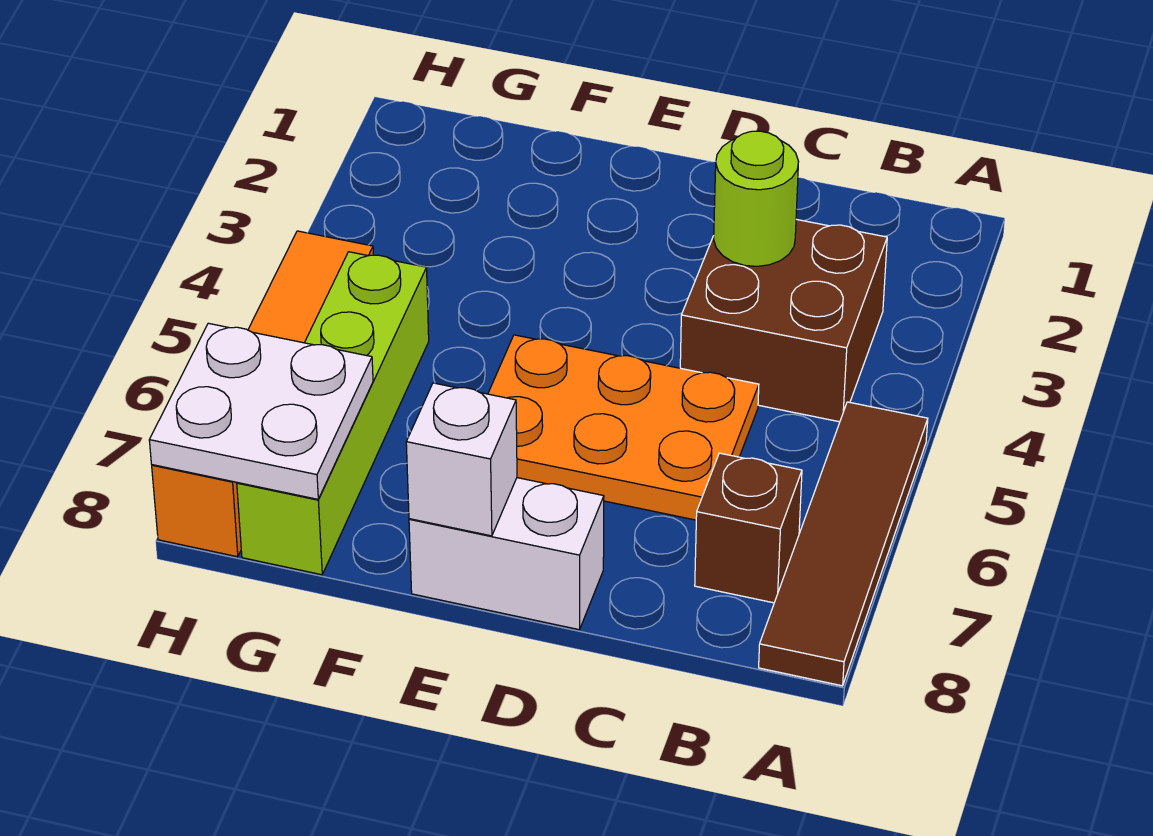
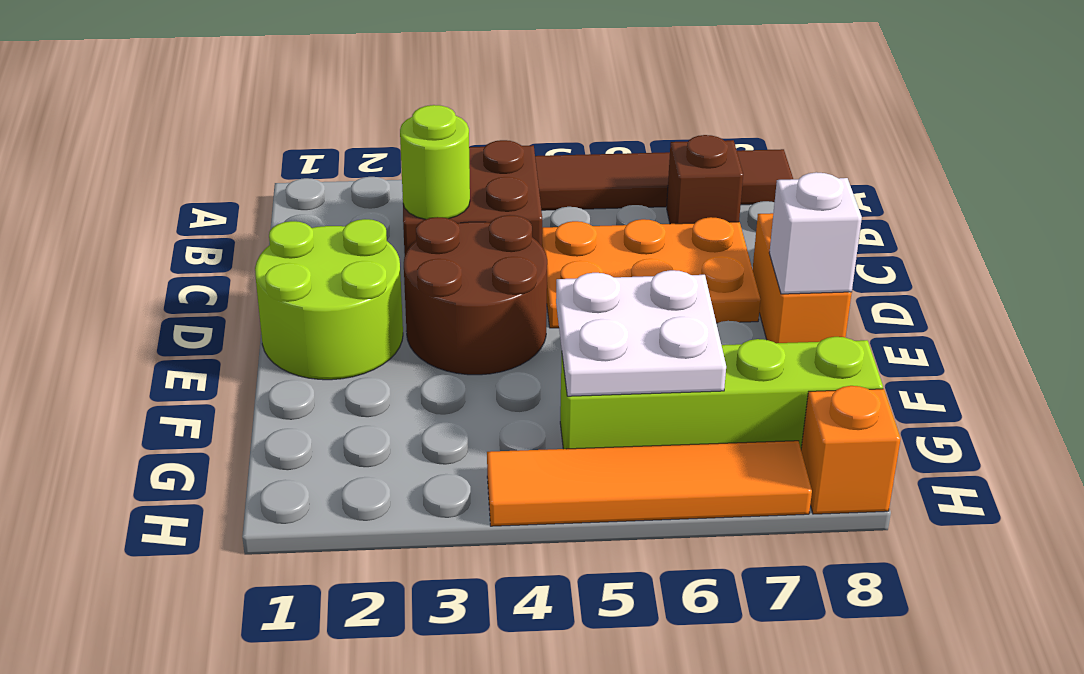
orange 2x3 plate [488,335,759,520] -> orange 2x3 plate turned to [542,217,761,328]
none -> lime 2x2 round brick [255,219,403,380]
none -> brown 2x2 round brick [404,215,547,375]
white 1x2 brick [409,478,604,630] -> orange 1x2 brick [753,213,852,343]
white 2x2 plate [149,323,373,499] -> white 2x2 plate moved to [556,270,726,396]

